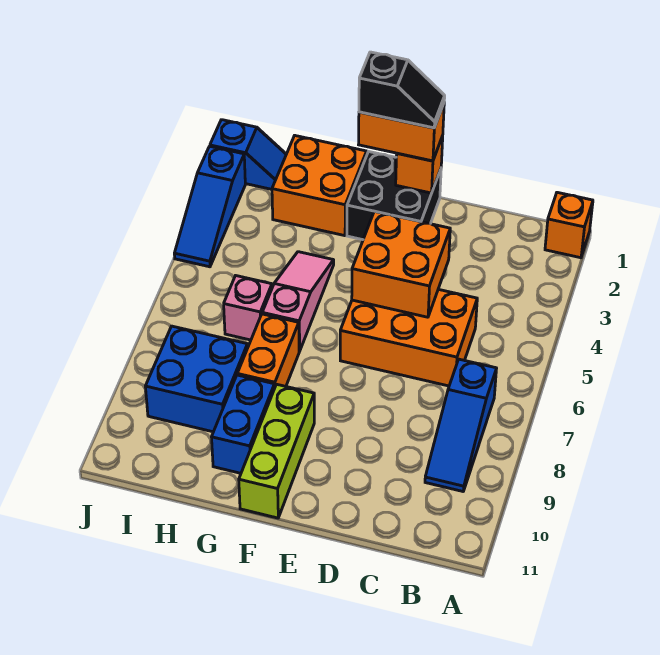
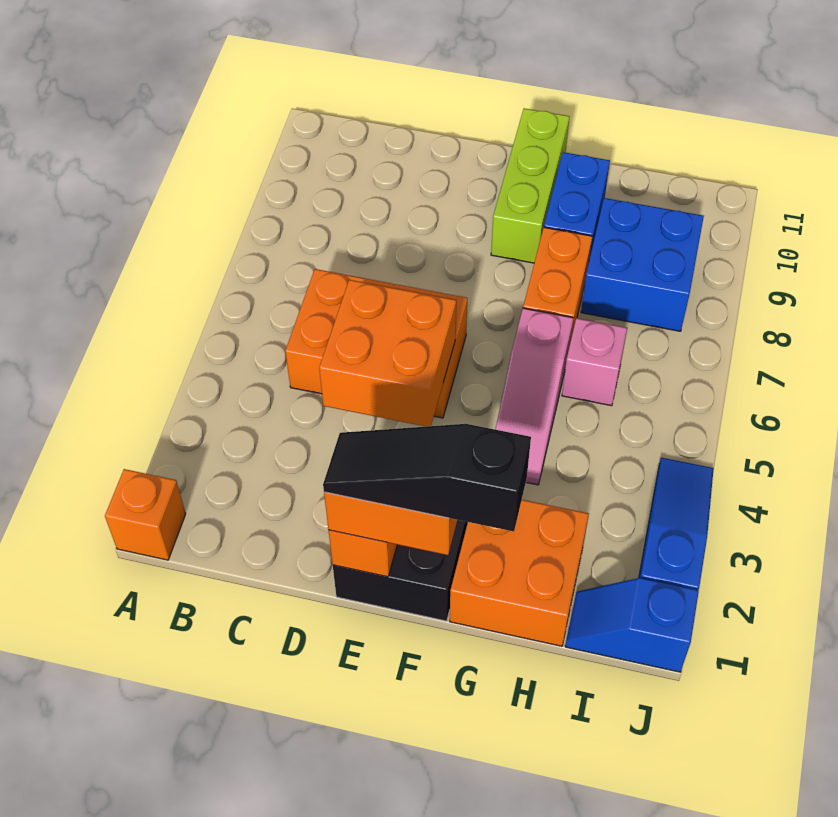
blue 1x3 slope [425,359,497,491] -> none
black 1x2 slope [359,52,445,128] -> black 1x3 slope [323,424,531,531]

